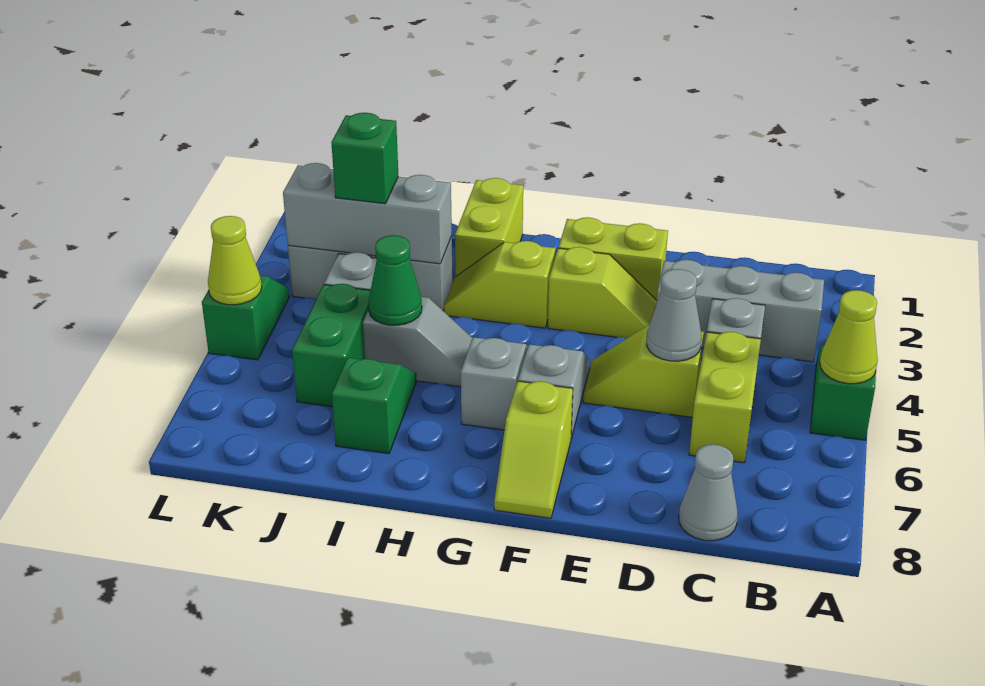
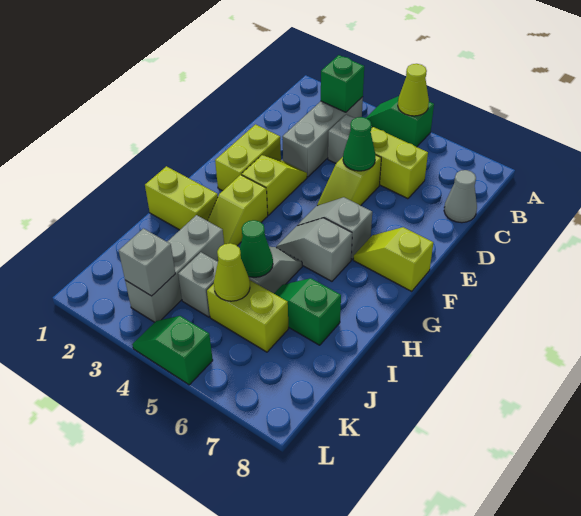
grey 1x1 cone [647,269,702,361] -> green 1x1 cone [343,117,376,171]
lime 1x2 slope [494,381,573,518] -> lime 1x2 slope turned to [354,227,433,291]
grey 1x3 brick [283,163,452,264] -> grey 1x1 brick [119,228,175,296]
green 1x1 brick [331,113,398,204] -> green 1x1 brick moved to [321,55,364,112]
green 1x2 brick [292,284,370,407] -> lime 1x2 brick [207,280,288,352]
lime 1x1 cone [208,216,262,305] -> lime 1x1 cone moved to [214,243,250,301]

